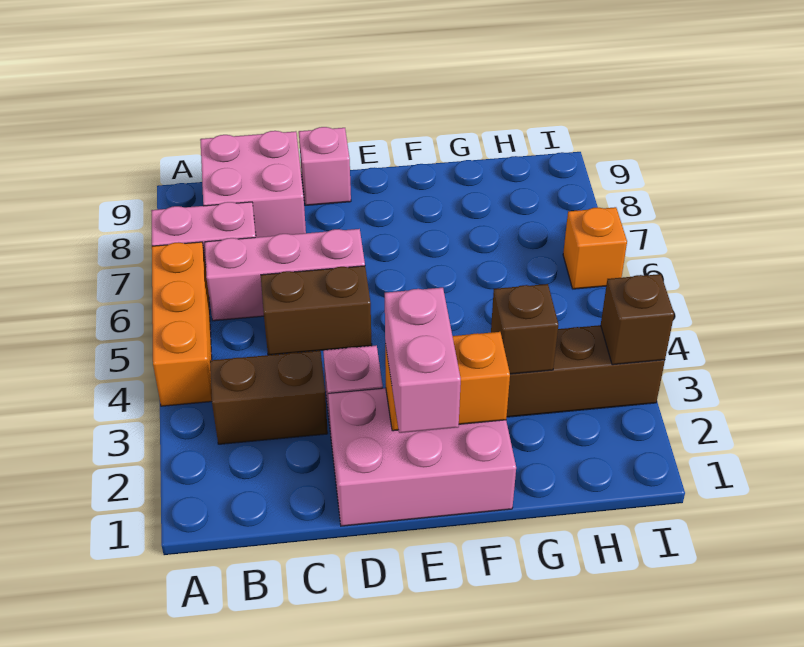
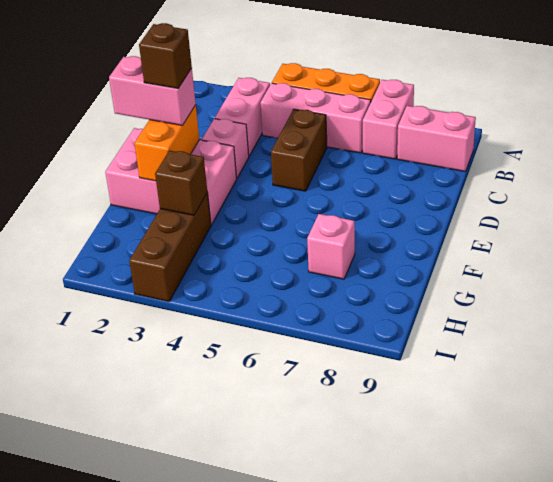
brown 1x2 brick [210,351,328,444] -> pink 1x2 brick [215,78,270,156]
pink 1x3 brick [205,229,365,321] -> pink 1x3 brick turned to [260,83,371,153]
pink 2x2 brick [200,131,306,237] -> pink 1x2 brick [397,106,476,172]
pink 2x3 brick [328,388,516,526] -> pink 2x3 brick turned to [105,128,237,225]
pink 1x1 brick [299,127,351,205] -> pink 1x1 brick moved to [307,214,355,279]
brown 1x1 brick [601,274,674,365] -> brown 1x1 brick moved to [139,23,192,89]
orange 1x1 brick [563,207,627,289] -> none

